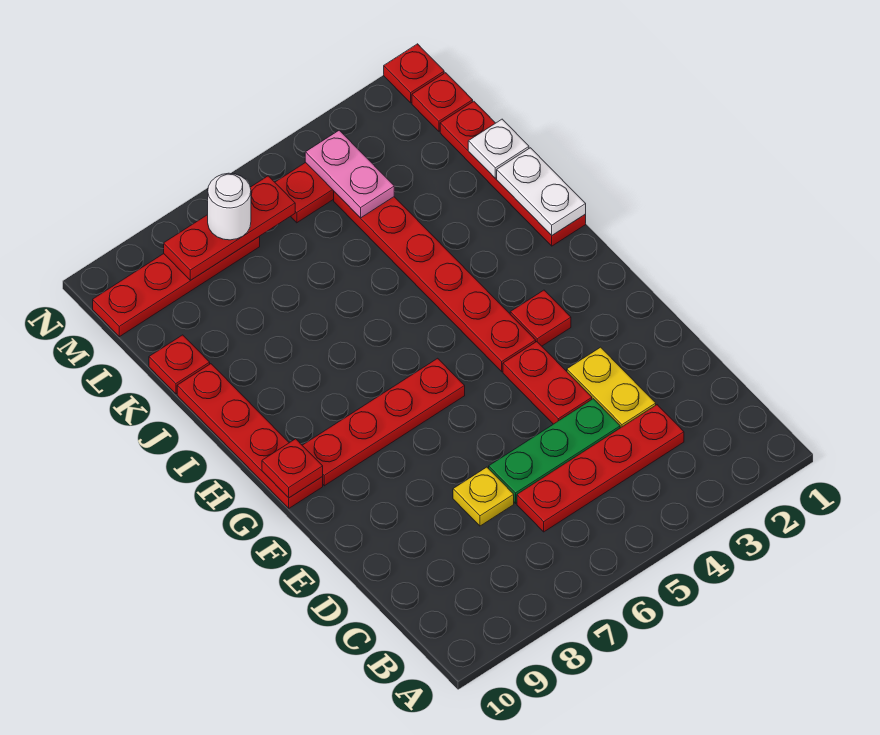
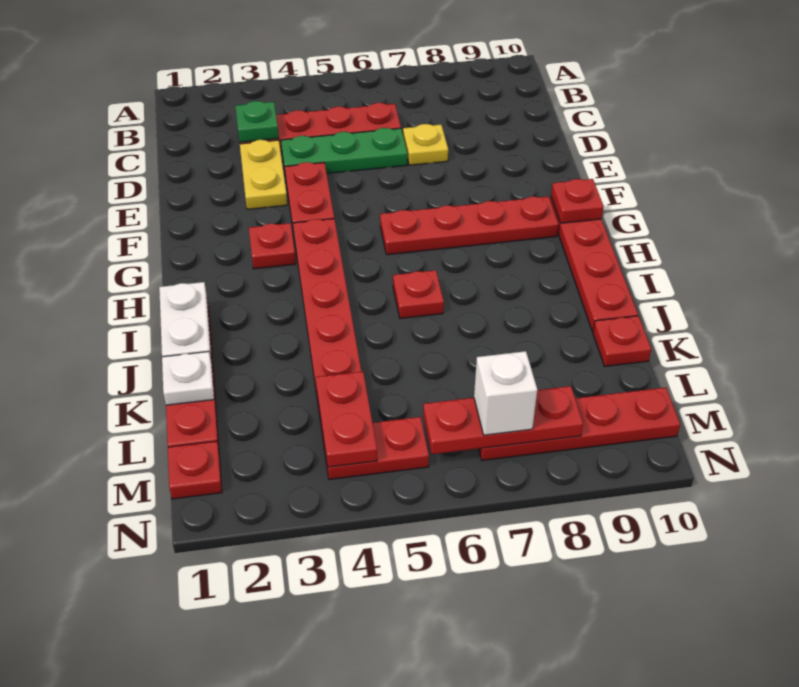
none -> green 1x1 plate [235,101,279,142]
pink 1x2 plate [305,130,394,218] -> red 1x2 plate [316,372,377,467]
white 1x1 round brick [208,173,251,240] -> white 1x1 brick [474,351,537,435]
red 1x1 plate [384,44,444,103] -> red 1x1 plate moved to [393,270,444,319]

